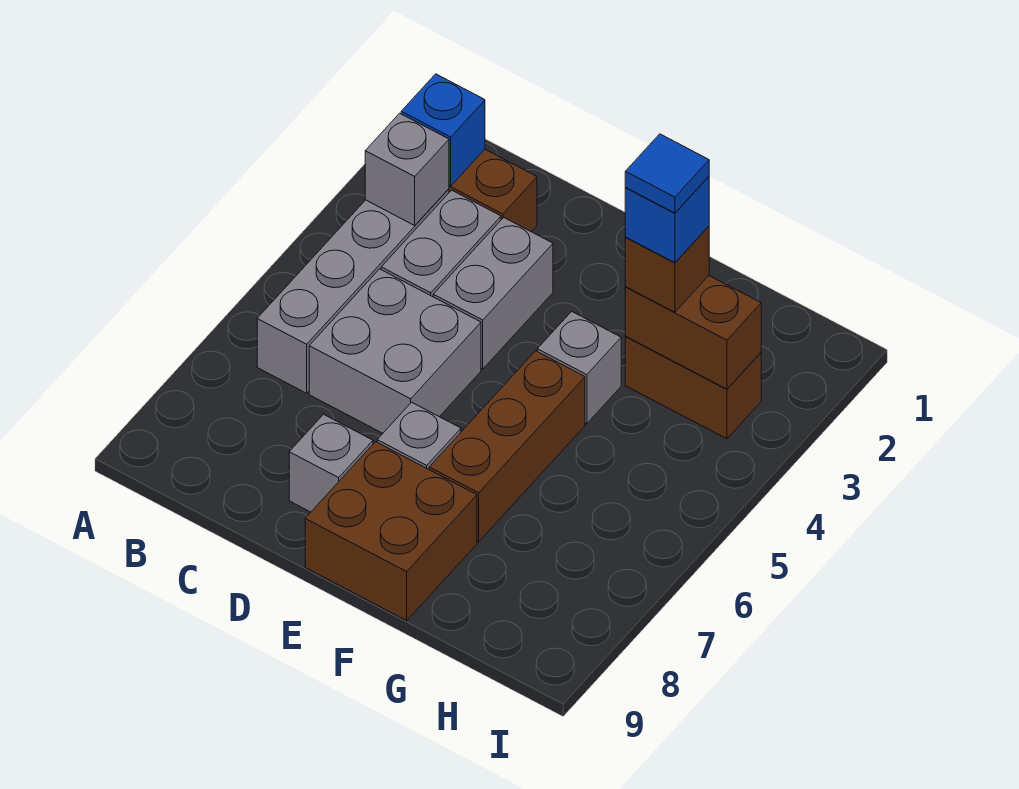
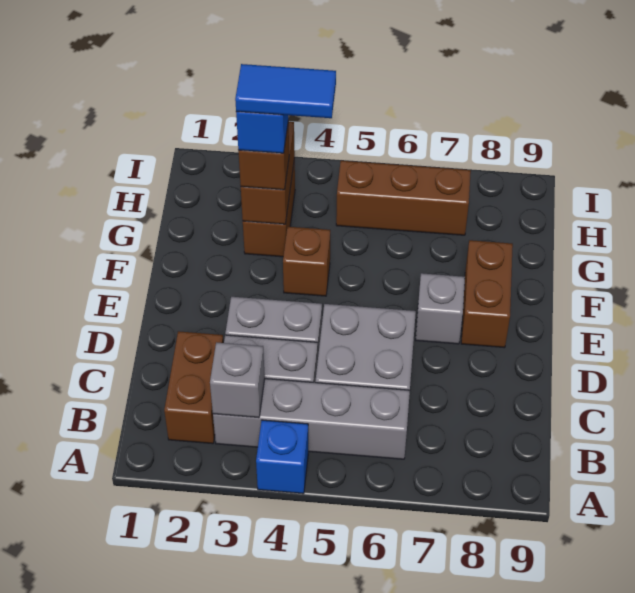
blue 1x1 brick [401,74,485,186] -> blue 1x1 brick moved to [256,420,308,494]
grey 1x1 brick [289,414,373,512] -> none
brown 2x2 brick [305,442,477,621] -> brown 1x2 brick [461,240,513,348]
grey 1x1 brick [537,311,621,424] -> brown 1x1 brick [283,227,330,296]
brown 1x3 brick [429,351,585,542] -> brown 1x3 brick moved to [336,161,471,235]
blue 1x1 tile [625,134,709,213] -> blue 1x2 tile [235,64,336,118]

